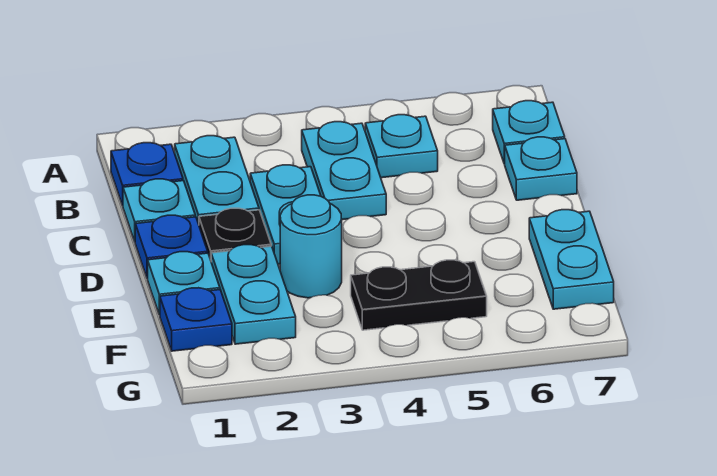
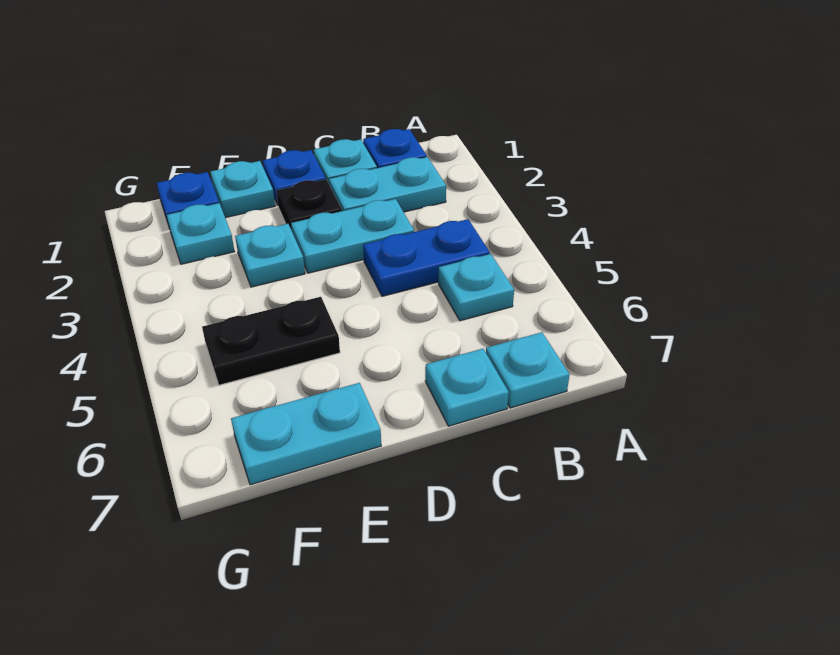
cyan 1x2 plate [302,122,386,220] -> blue 1x2 plate [363,219,490,296]
cyan 1x2 plate [211,245,296,344] -> cyan 1x1 plate [167,203,235,264]
cyan 1x1 round brick [280,195,342,298] -> cyan 1x1 plate [235,224,305,287]
black 1x2 plate [351,260,487,330] -> black 1x2 plate turned to [202,297,340,385]

